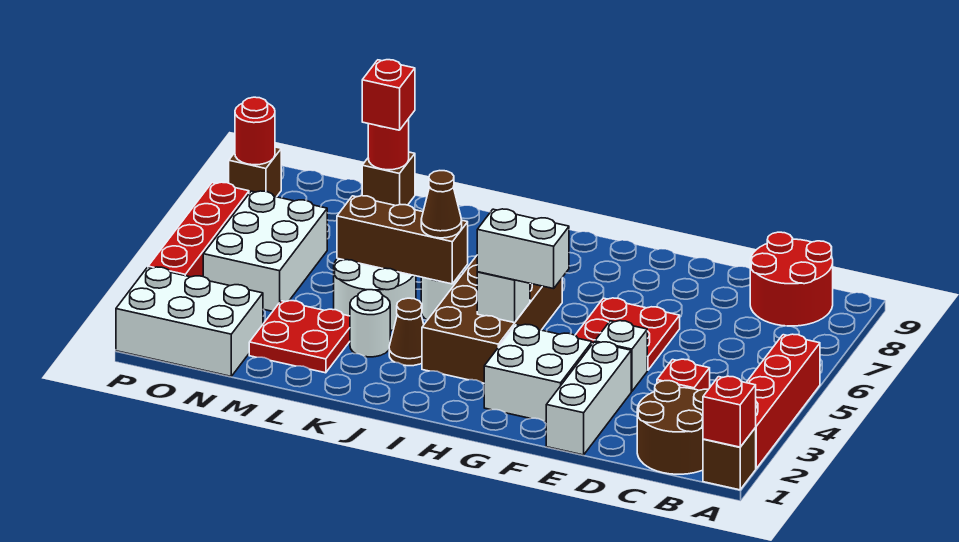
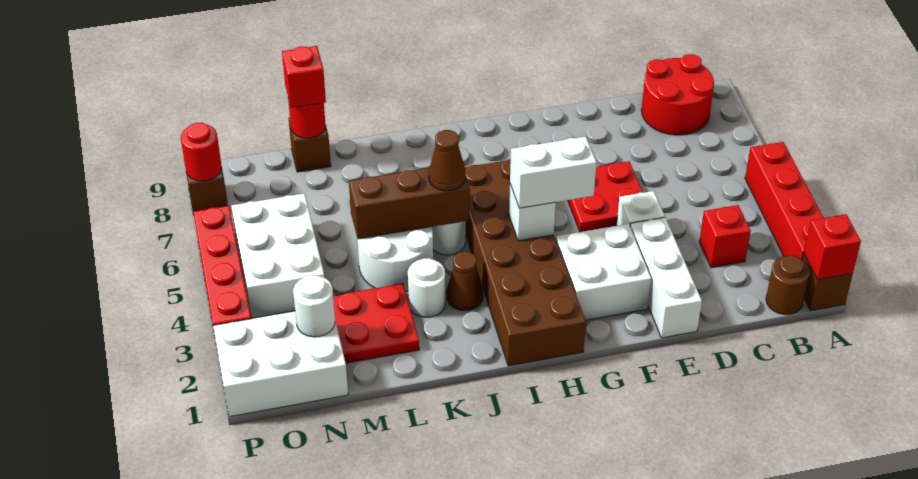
brown 2x2 round brick [637,381,708,474] -> brown 1x1 round brick [766,256,810,315]
brown 2x4 brick [422,256,562,383] -> brown 2x6 brick [465,159,586,366]
none -> white 1x1 round brick [293,275,335,337]

